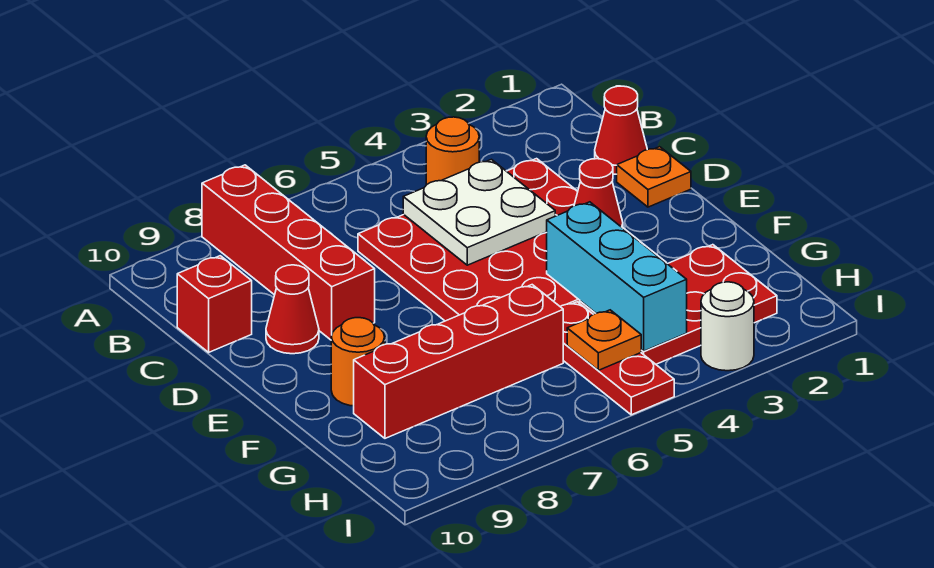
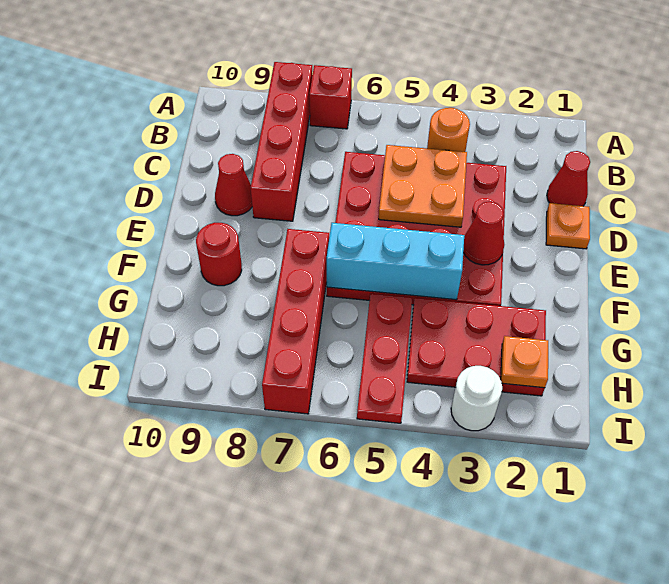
white 2x2 plate [403,159,555,265] -> orange 2x2 plate [379,145,467,227]
red 1x1 brick [177,256,252,352] -> red 1x1 brick moved to [309,65,352,129]
cyan 1x3 brick [547,202,687,351] -> cyan 1x3 brick turned to [327,223,464,300]
orange 1x1 round brick [331,318,385,406] -> red 1x1 round brick [196,223,242,286]
red 1x4 brick [354,285,563,438] -> red 1x4 brick turned to [262,229,329,414]
orange 1x1 plate [567,310,641,370] -> orange 1x1 plate moved to [501,336,548,388]

